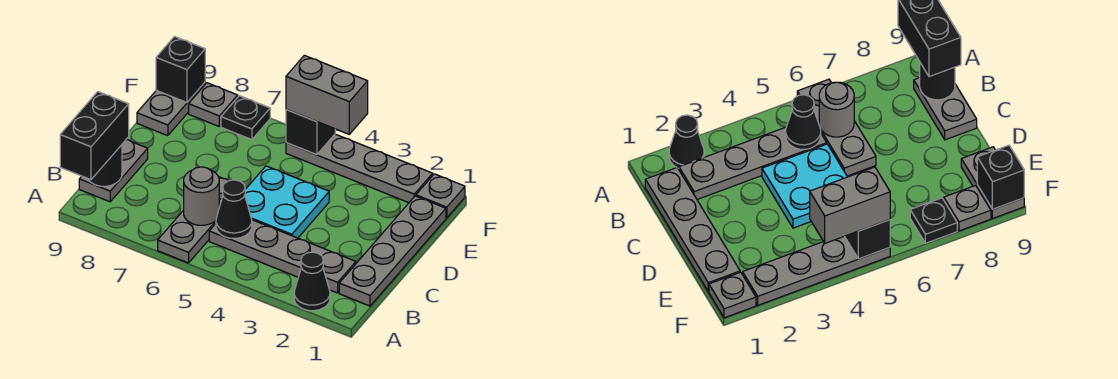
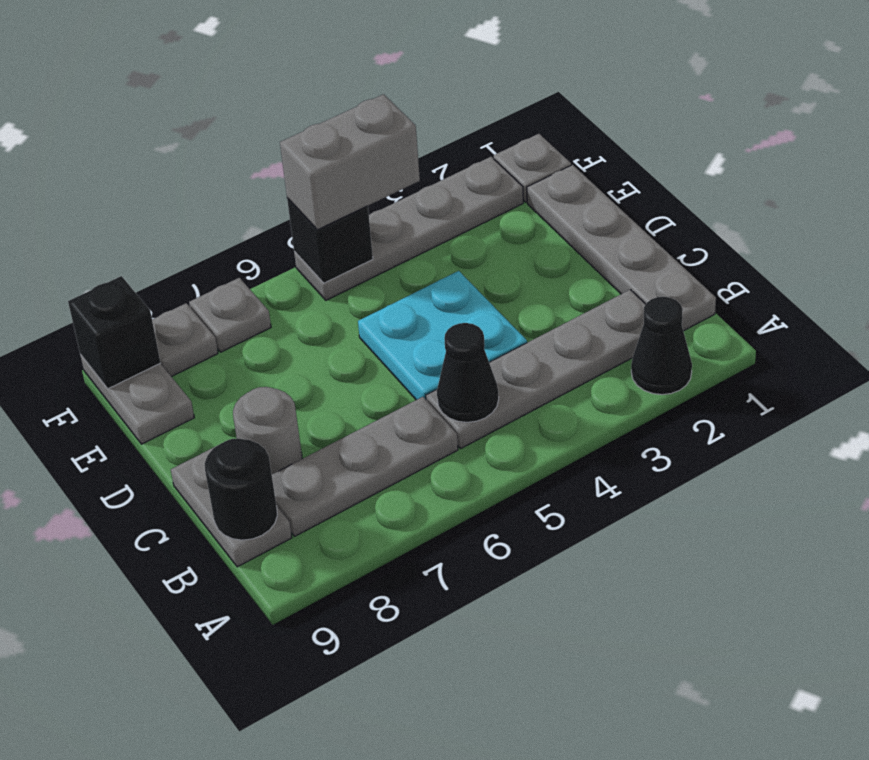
grey 1x3 plate [158,177,228,263] -> grey 1x3 plate turned to [272,397,458,536]
black 1x2 brick [60,92,129,180] -> none
grey 1x1 round brick [184,167,219,225] -> grey 1x1 round brick moved to [233,387,302,474]
black 1x1 plate [221,96,270,140] -> grey 1x1 plate [189,278,271,352]

